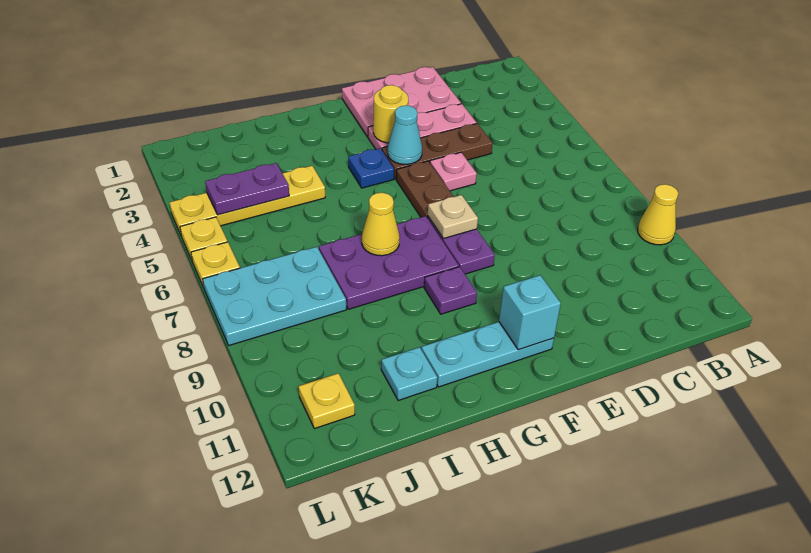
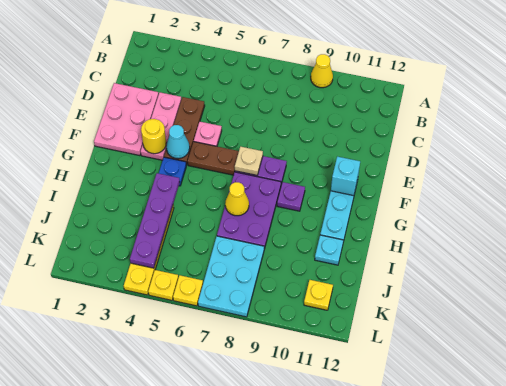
purple 1x2 plate [205,163,289,215] -> purple 1x4 plate [130,173,180,268]

